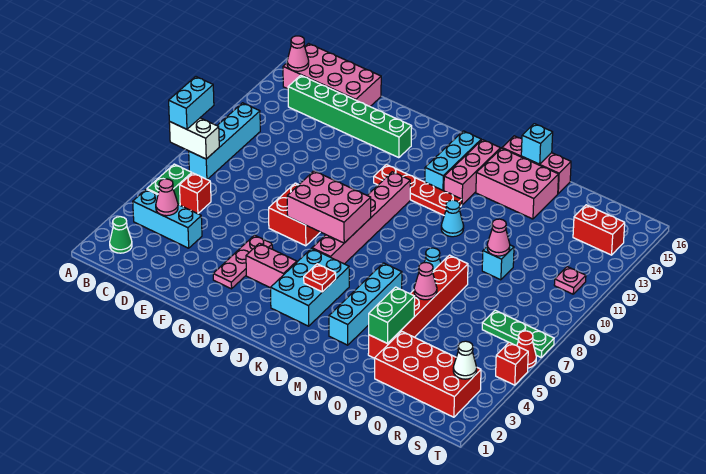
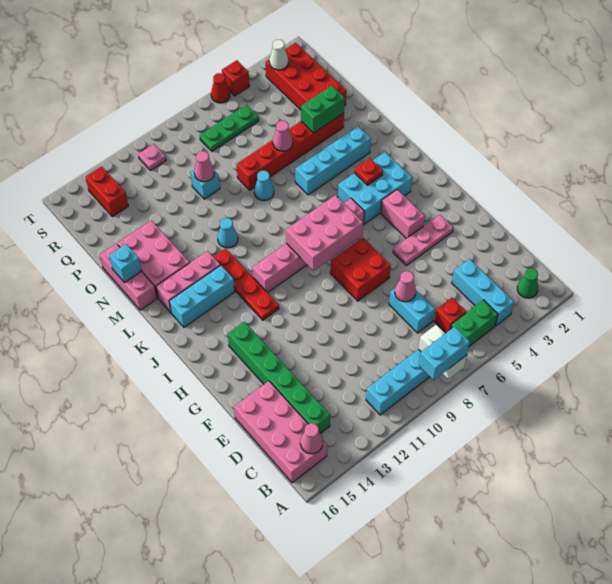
pink 1x1 cone [156,179,178,216] -> pink 1x1 cone moved to [395,271,416,302]
none -> cyan 1x2 brick [389,289,435,333]
pink 2x3 brick [287,171,371,243] -> pink 2x3 brick turned to [286,195,363,271]
green 1x3 plate [482,310,554,357] -> green 1x3 plate turned to [200,105,259,151]

